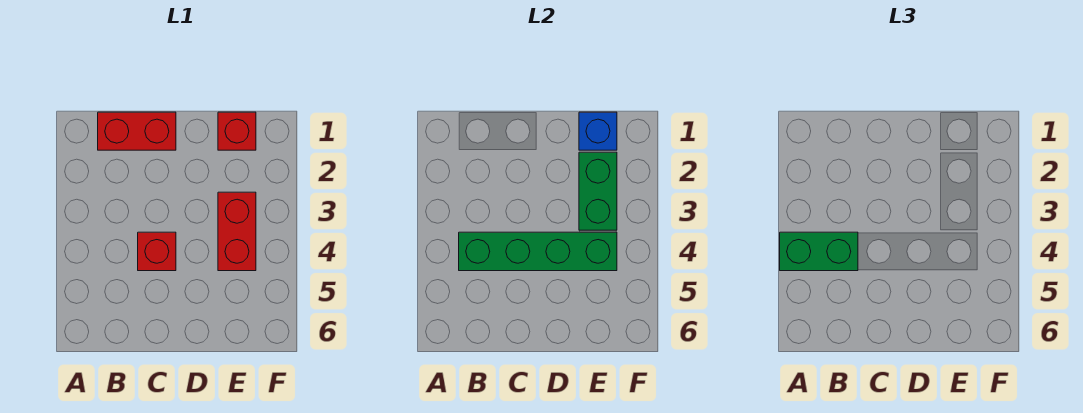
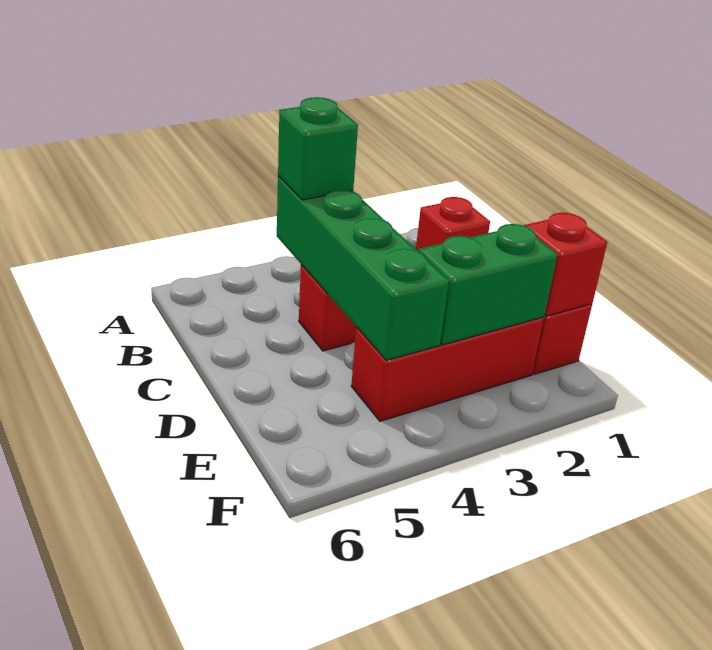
green 1x2 brick [780,232,858,271] -> green 1x1 brick [278,97,358,200]
red 1x2 brick [98,112,176,150] -> red 1x1 brick [416,197,490,251]
blue 1x1 brick [579,112,617,150] -> red 1x1 brick [524,213,607,316]
red 1x2 brick [218,192,256,271] -> red 1x3 brick [351,317,544,421]

